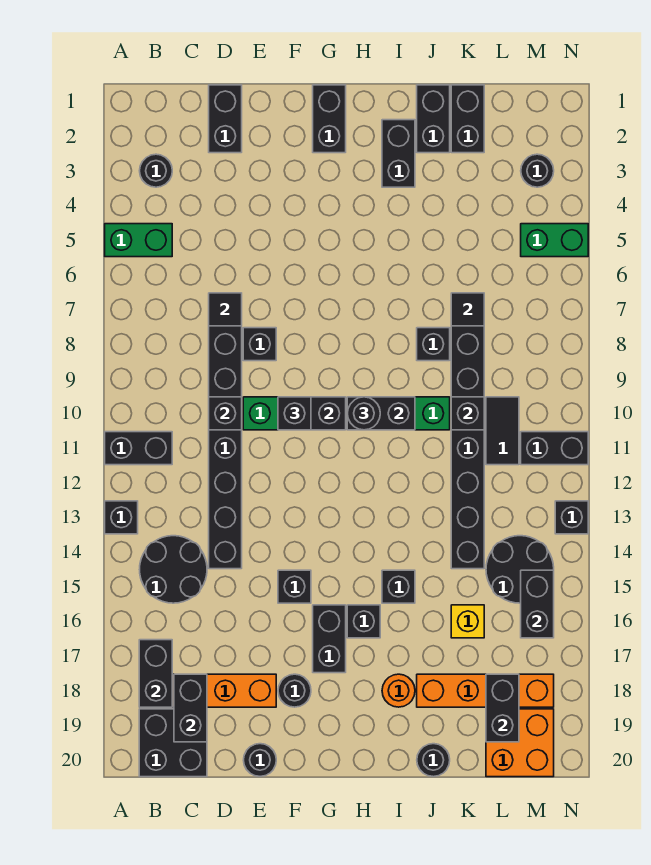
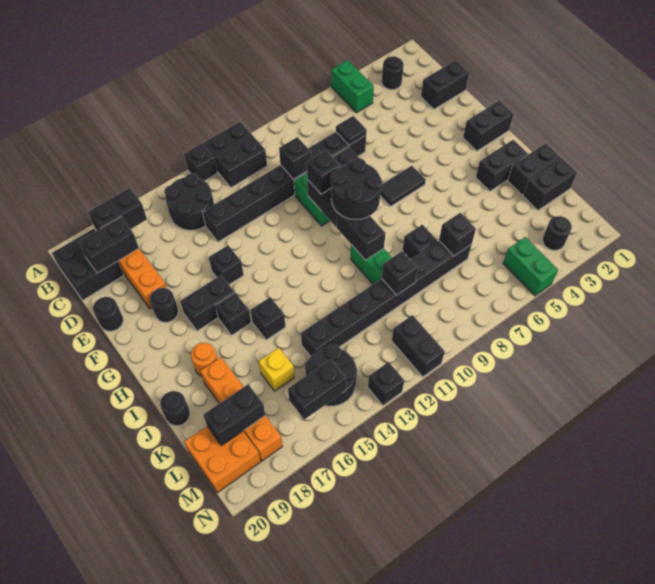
black 1x2 brick [105,432,172,465] -> black 2x2 brick [203,122,267,187]
black 1x1 round brick [347,397,380,430] -> black 2x2 round brick [331,158,382,220]
black 1x1 tile [451,293,484,326] -> black 1x1 brick [439,213,476,256]
black 1x2 tile [486,397,519,465] -> black 1x2 tile moved to [380,166,426,206]

